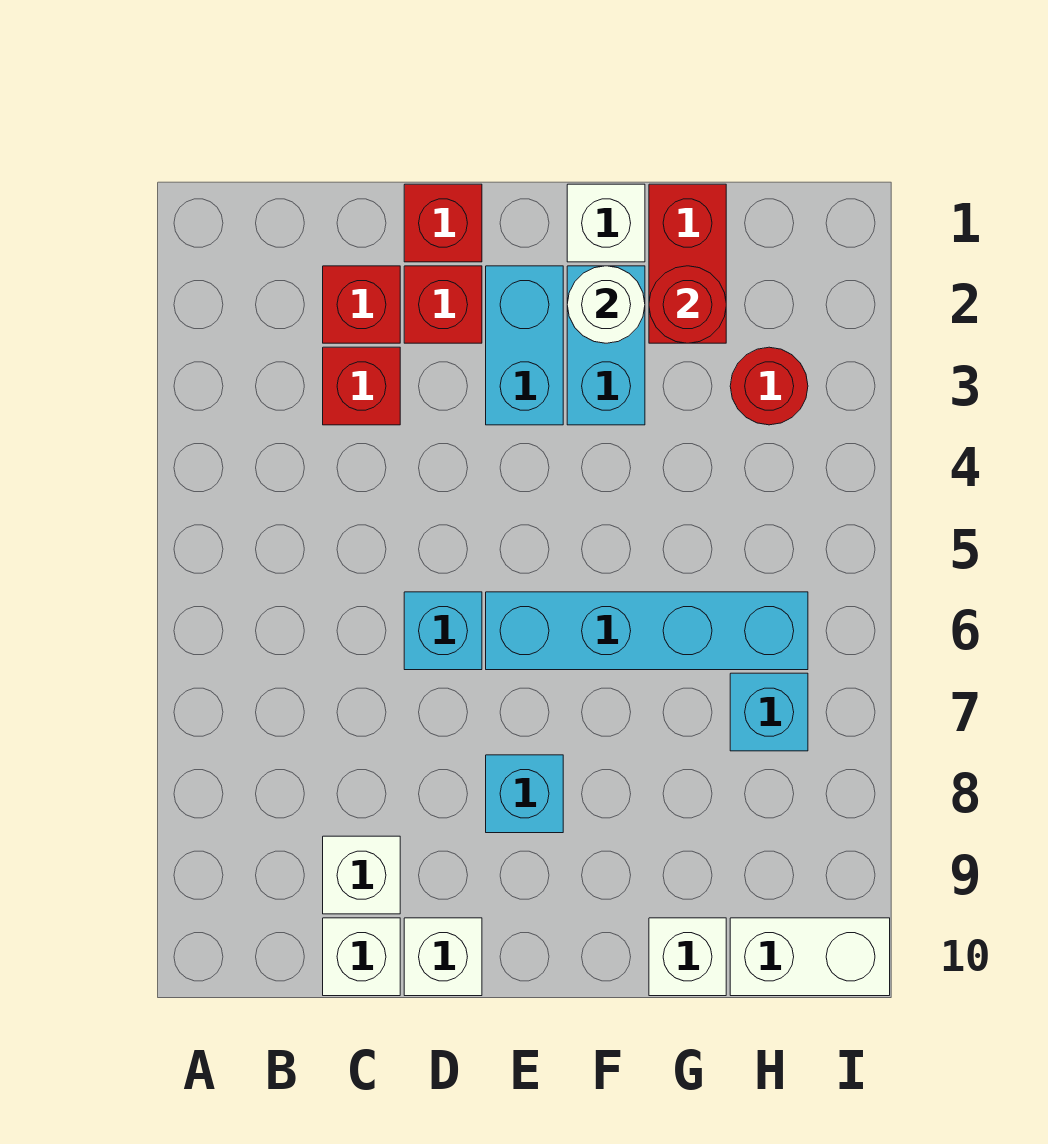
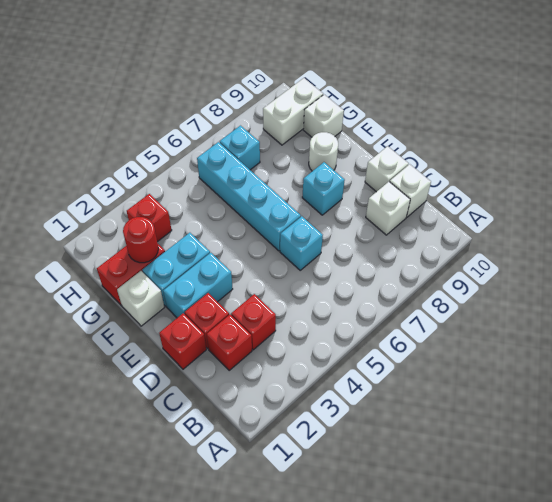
white 1x1 round brick [567,266,645,343] -> white 1x1 round brick moved to [309,132,338,171]
red 1x1 round brick [730,347,808,425] -> red 1x1 brick [127,194,172,242]
white 1x2 brick [730,918,890,996] -> white 1x2 brick turned to [263,78,323,145]

